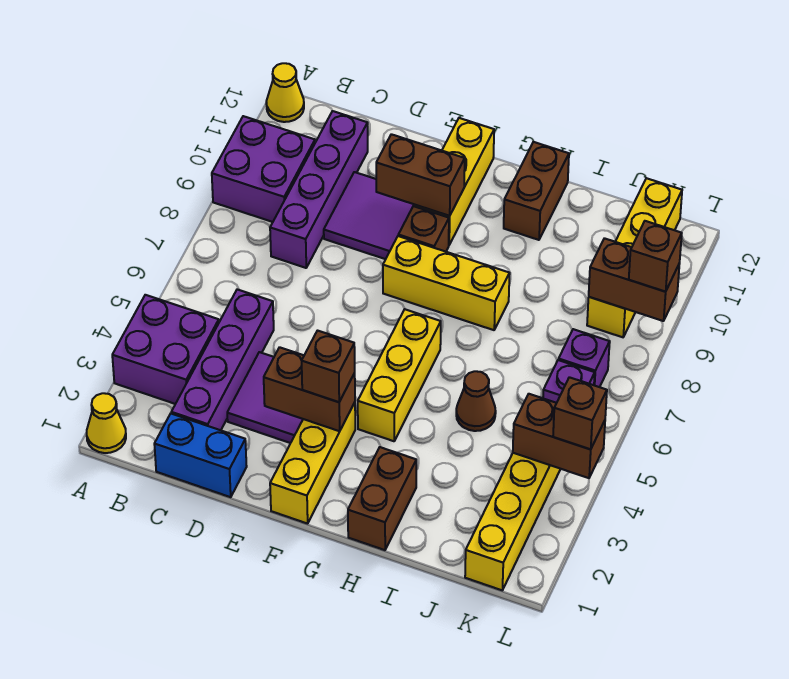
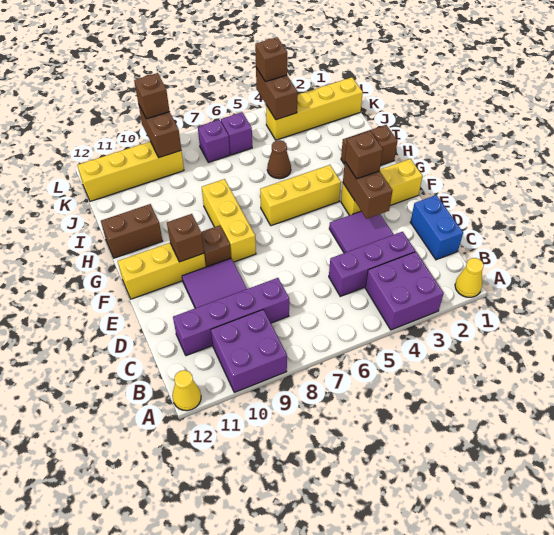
purple 1x4 brick [171,289,274,430] -> purple 1x3 brick [329,232,415,296]
brown 1x2 brick [376,134,465,216] -> brown 1x1 brick [167,214,204,262]

